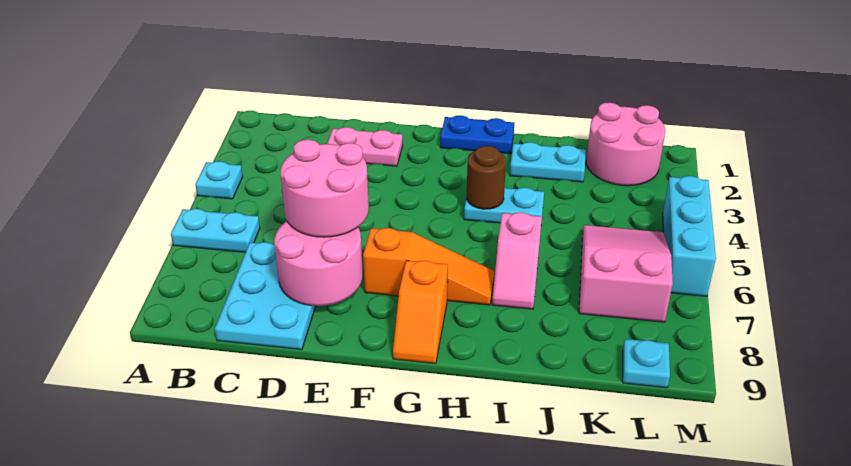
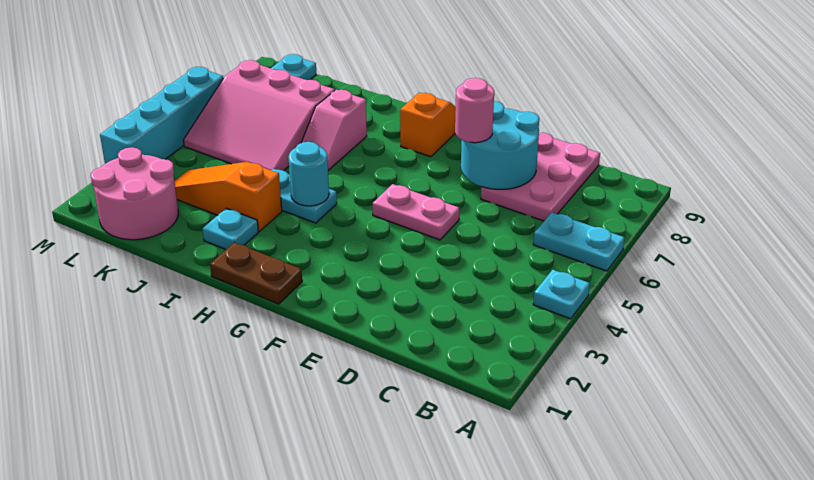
cyan 2x3 plate [215,242,316,350] -> pink 2x3 plate [481,133,600,221]
pink 1x2 plate [327,127,403,166] -> pink 1x2 plate moved to [373,184,459,240]
pink 2x2 round brick [281,139,369,237] -> pink 1x1 round brick [455,78,494,143]
pink 2x2 round brick [274,221,363,306] -> cyan 2x2 round brick [461,101,539,189]
orange 1x3 slope [363,228,494,305] -> orange 1x3 slope moved to [174,162,282,231]
blue 1x2 plate [440,116,514,154] -> brown 1x2 plate [210,242,302,304]
brown 1x1 round brick [467,146,506,209] -> cyan 1x1 round brick [288,142,329,206]
cyan 1x2 plate [510,142,586,182] -> cyan 1x1 plate [203,208,258,249]
pink 1x2 slope [492,212,542,309] -> pink 1x2 slope turned to [301,90,367,170]
pink 2x3 slope [579,225,673,322] -> pink 3x3 slope [183,60,335,171]
cyan 1x3 brick [663,176,716,296] -> cyan 1x4 brick [100,67,223,164]

